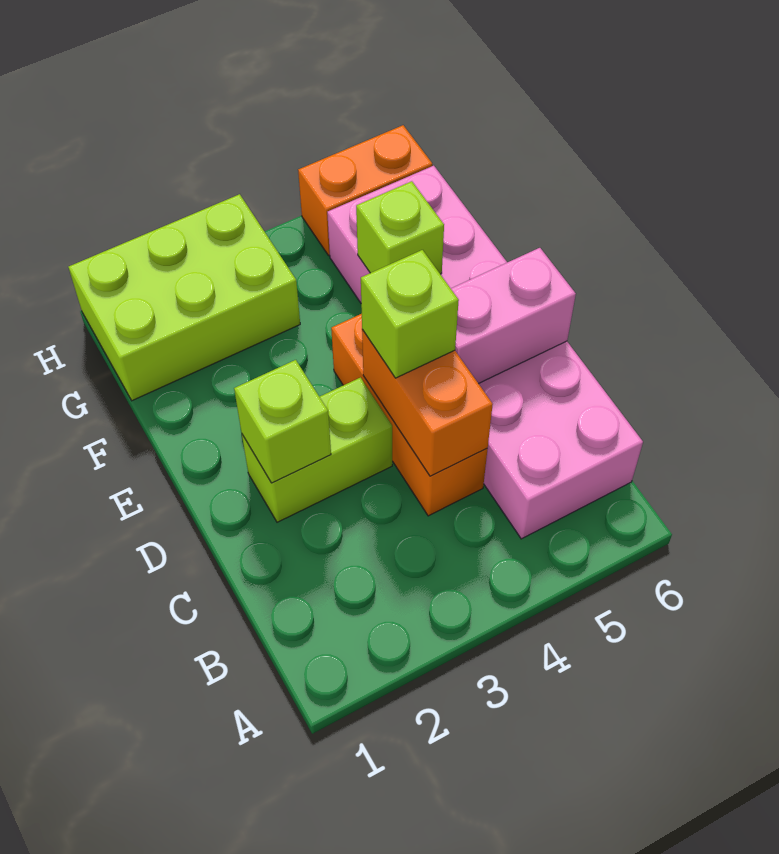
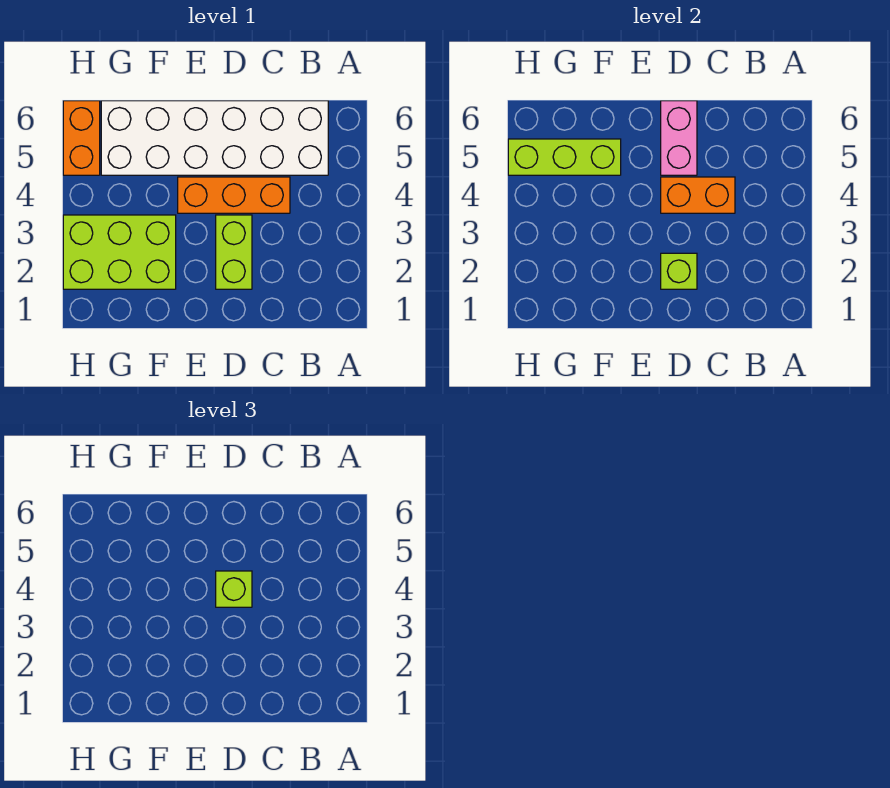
pink 2x6 brick [327,166,643,539] -> white 2x6 brick [101,101,328,175]
lime 1x1 brick [356,181,444,274] -> lime 1x3 brick [508,139,621,175]
lime 2x3 brick [69,194,300,401] -> lime 2x3 brick turned to [63,215,176,289]

